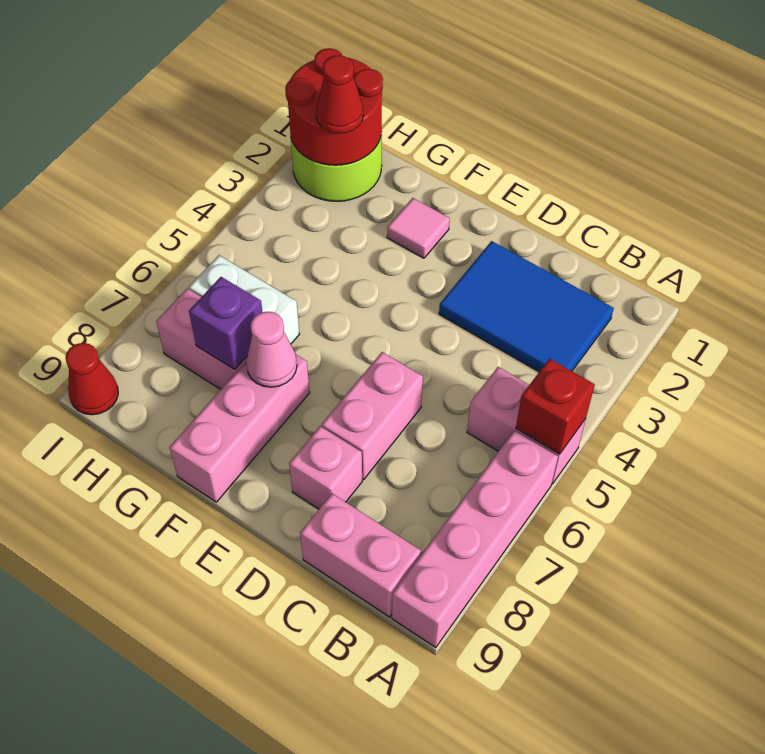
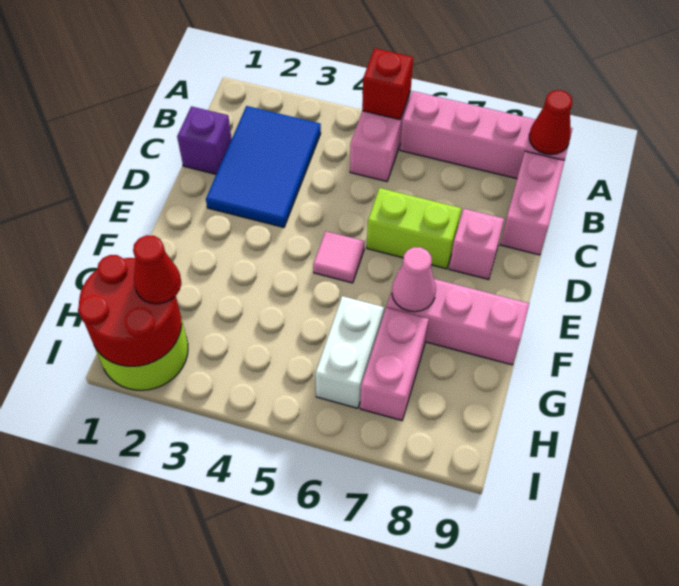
pink 1x2 brick [322,352,423,479] -> lime 1x2 brick [367,188,461,269]
pink 1x1 tile [387,198,450,258] -> pink 1x1 tile moved to [313,231,365,283]
purple 1x1 brick [189,277,262,370] -> purple 1x1 brick moved to [177,106,232,174]
red 1x1 cone [65,343,118,415] -> red 1x1 cone moved to [529,90,572,155]

